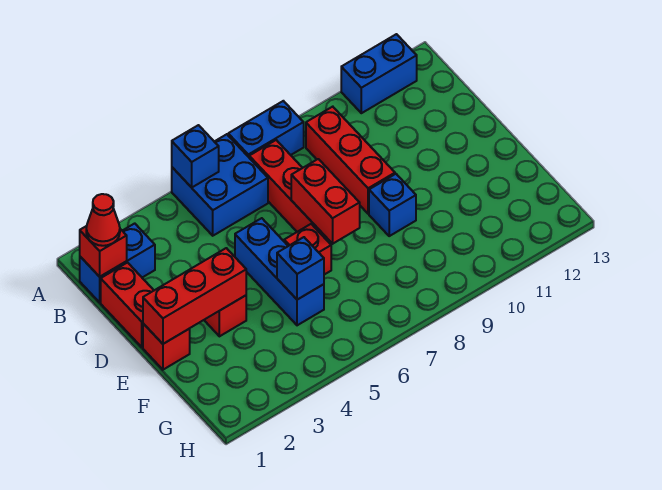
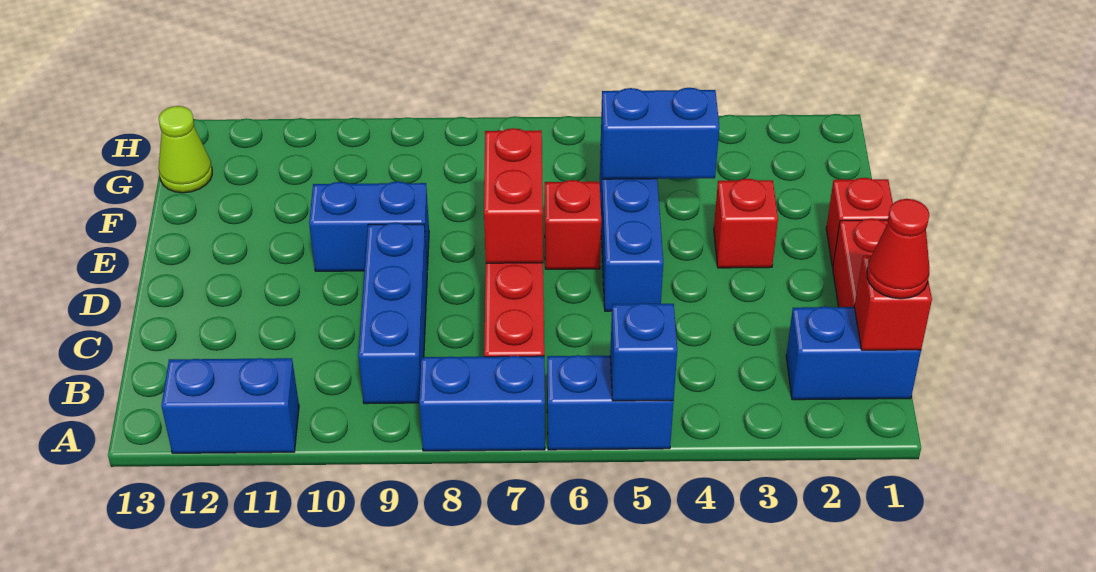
blue 2x2 brick [172,134,268,236] -> blue 1x2 brick [547,355,674,450]
red 1x3 brick [306,107,395,214] -> blue 1x3 brick [358,223,427,404]
red 1x3 brick [143,248,246,344] -> none
blue 1x1 brick [369,174,416,236] -> blue 1x2 brick [309,182,429,271]
blue 1x1 brick [277,237,324,300] -> blue 1x2 brick [601,88,719,179]
none -> lime 1x1 cone [159,106,212,193]

